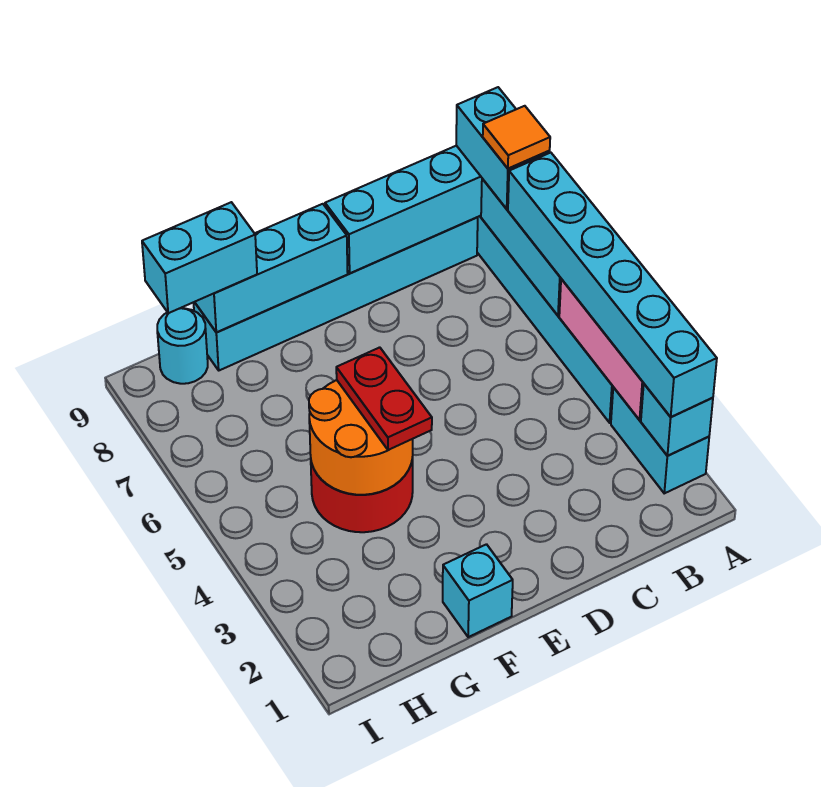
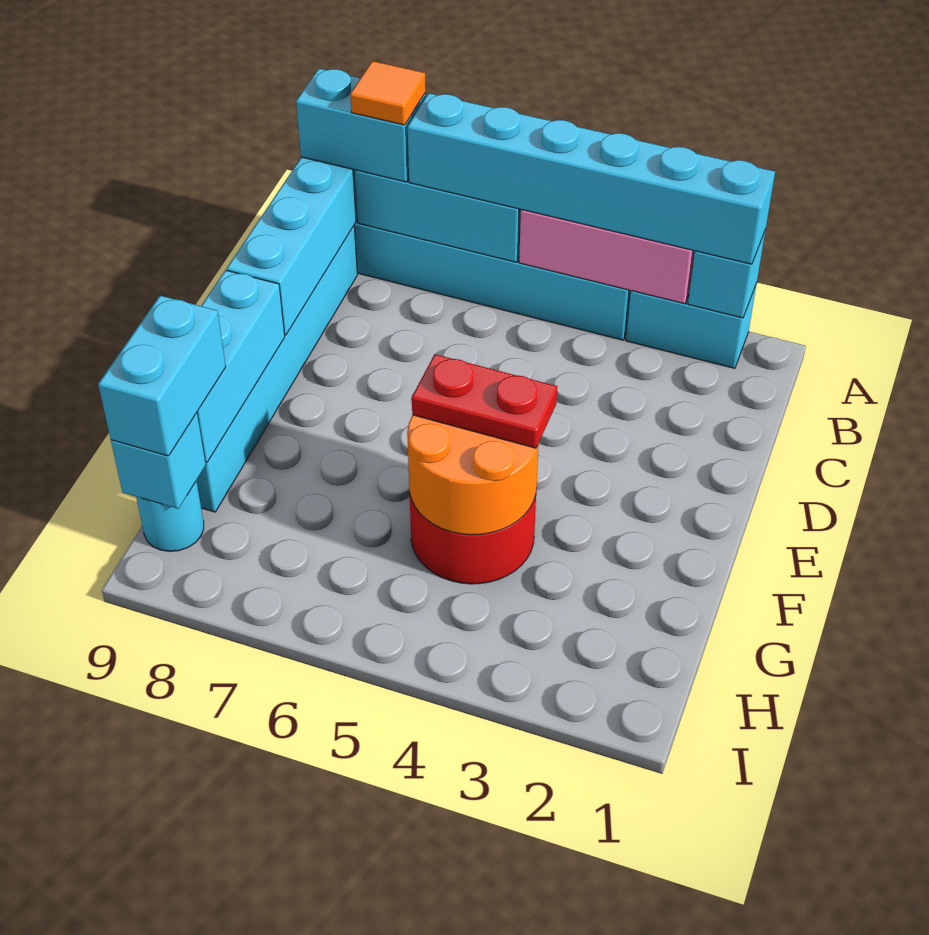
cyan 1x1 brick [443,544,513,637] -> cyan 1x1 brick moved to [111,413,206,509]

